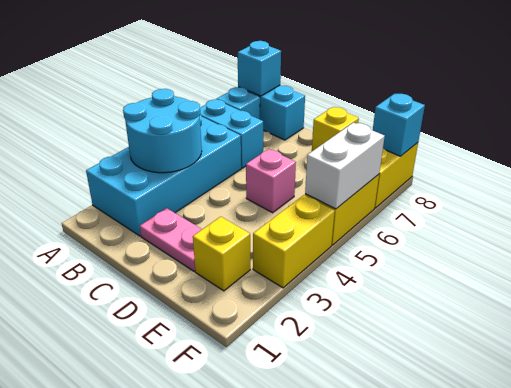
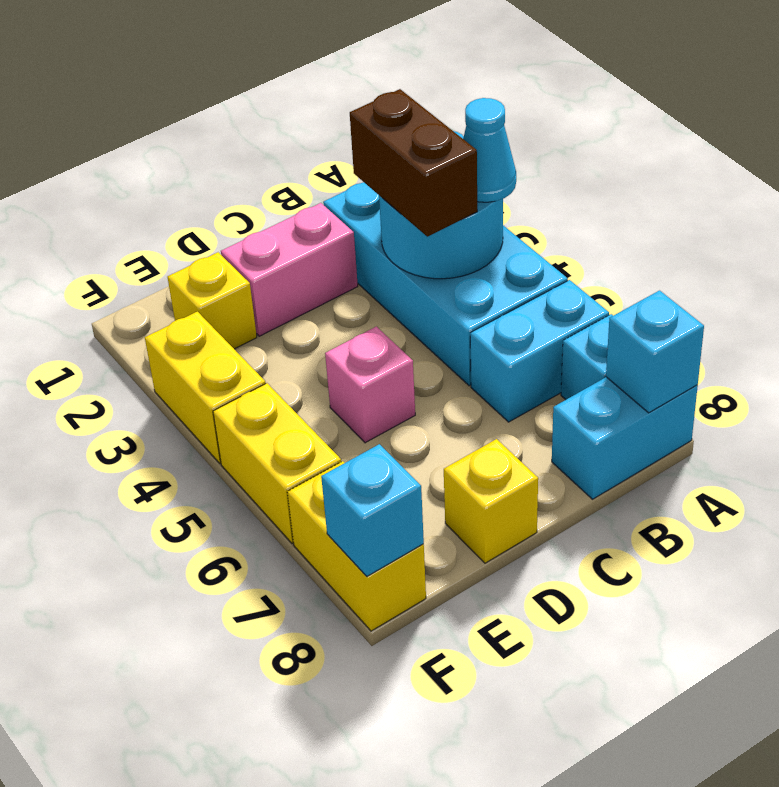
none -> cyan 1x1 cone [463,98,516,202]
none -> brown 1x2 brick [350,89,477,237]
pink 1x2 plate [140,208,202,271] -> pink 1x2 brick [221,203,358,336]
white 1x2 brick [305,123,385,209] -> none

